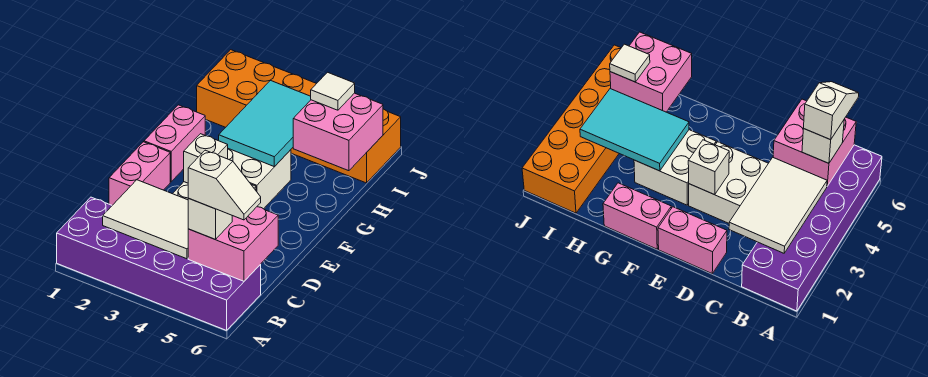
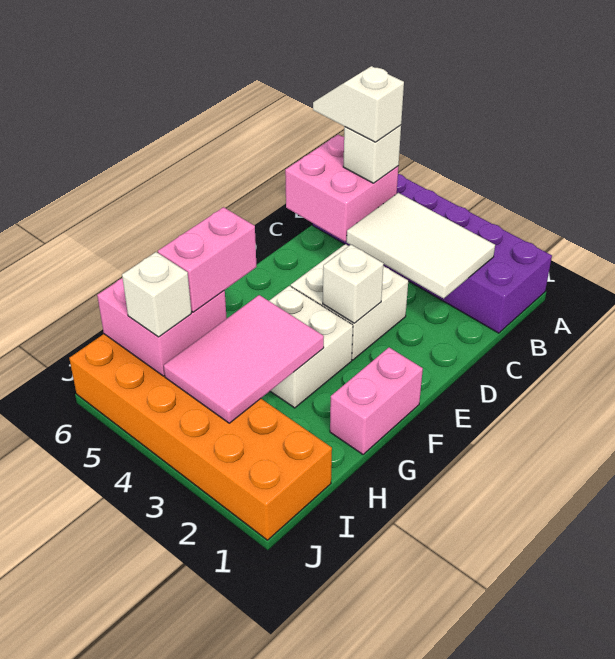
pink 1x2 brick [109,142,170,205] -> pink 1x2 brick moved to [158,207,257,312]
cyan 2x3 tile [219,80,311,167] -> pink 2x3 tile [164,295,324,423]
white 1x1 tile [311,72,355,110] -> white 1x1 brick [122,252,191,337]

